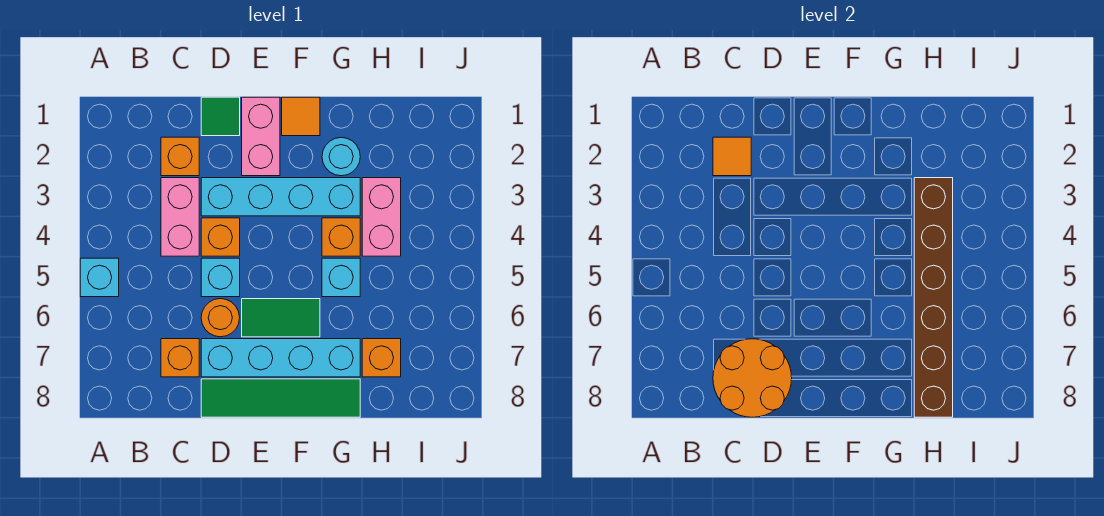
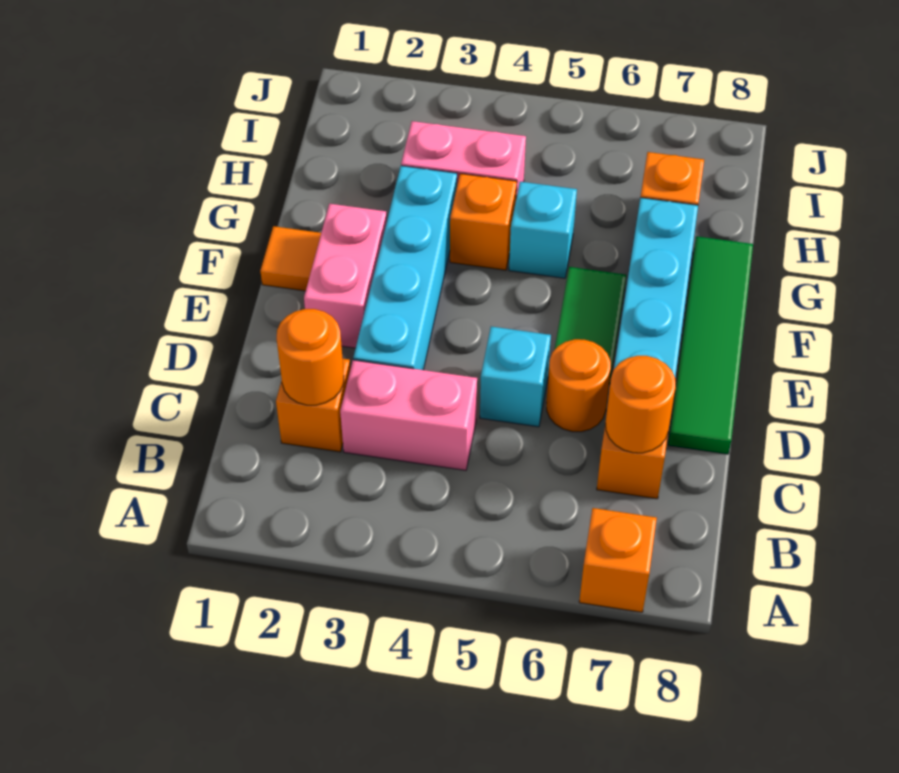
cyan 1x1 brick [80,258,119,297] -> none
orange 1x1 tile [713,137,751,176] -> orange 1x1 round brick [277,309,344,405]
orange 2x2 round brick [713,339,792,417] -> orange 1x1 round brick [606,356,676,453]
green 1x1 tile [201,97,240,136] -> none
orange 1x1 brick [201,218,240,256] -> orange 1x1 brick moved to [579,508,657,612]
pink 1x2 brick [242,97,280,176] -> pink 1x2 brick turned to [304,204,387,348]
cyan 1x1 round brick [322,138,360,176] -> none
brown 1x6 brick [914,178,953,417] -> none

